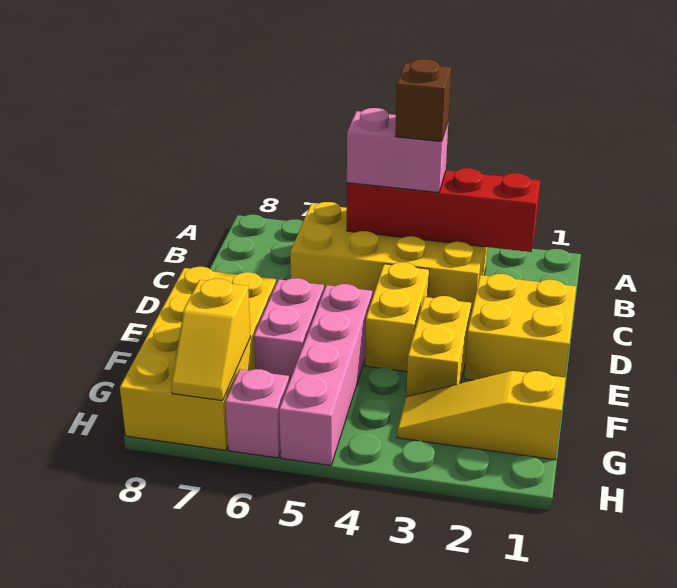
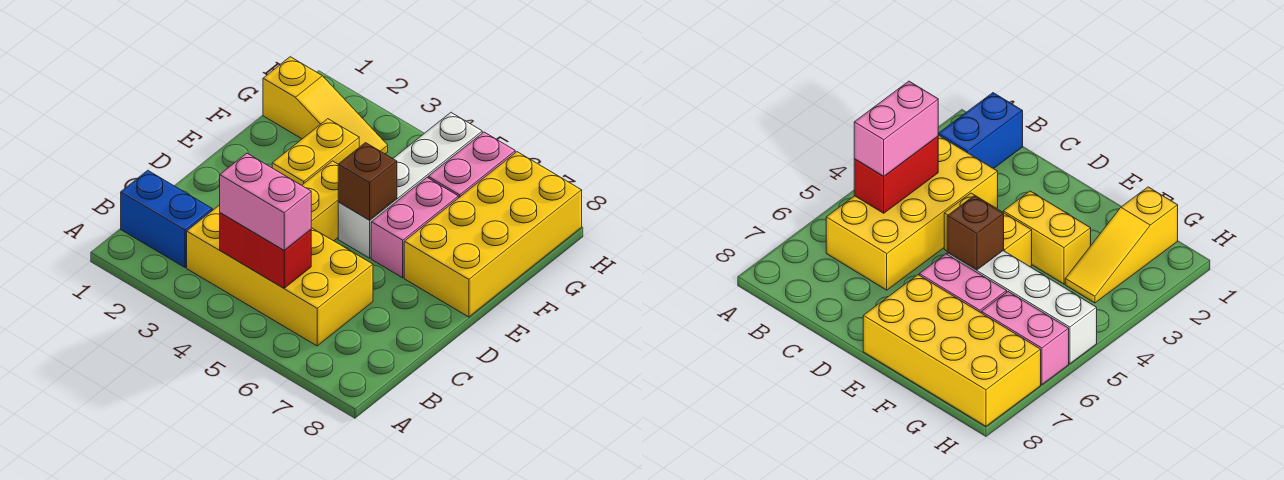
none -> blue 1x2 brick [121,170,212,267]
red 1x4 brick [347,168,540,252] -> red 1x2 brick [220,213,311,288]
brown 1x1 brick [395,59,451,141] -> brown 1x1 brick moved to [338,143,397,220]
yellow 2x2 brick [464,274,576,380] -> none
pink 1x4 brick [279,284,372,465] -> white 1x4 brick [338,113,482,258]
yellow 1x2 slope [171,279,251,401] -> none
pink 1x1 brick [225,369,289,458] -> pink 1x2 brick [428,132,515,198]

